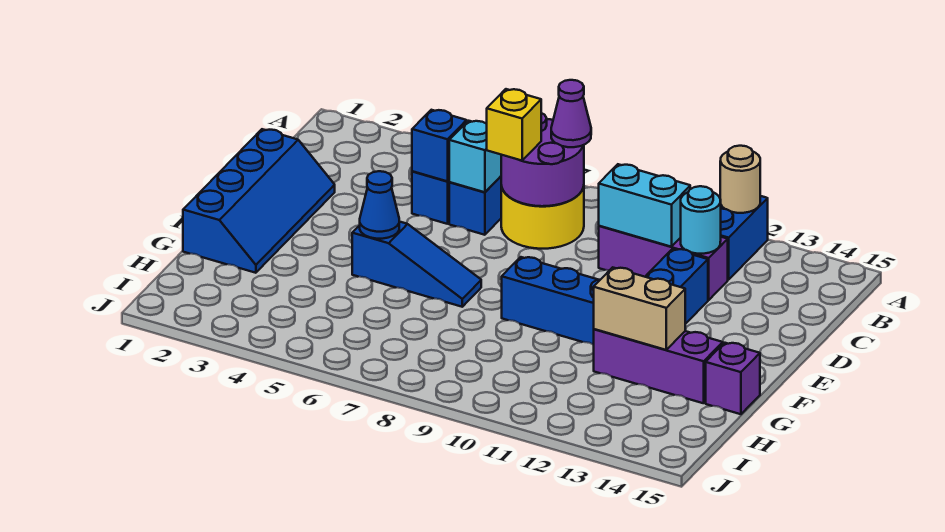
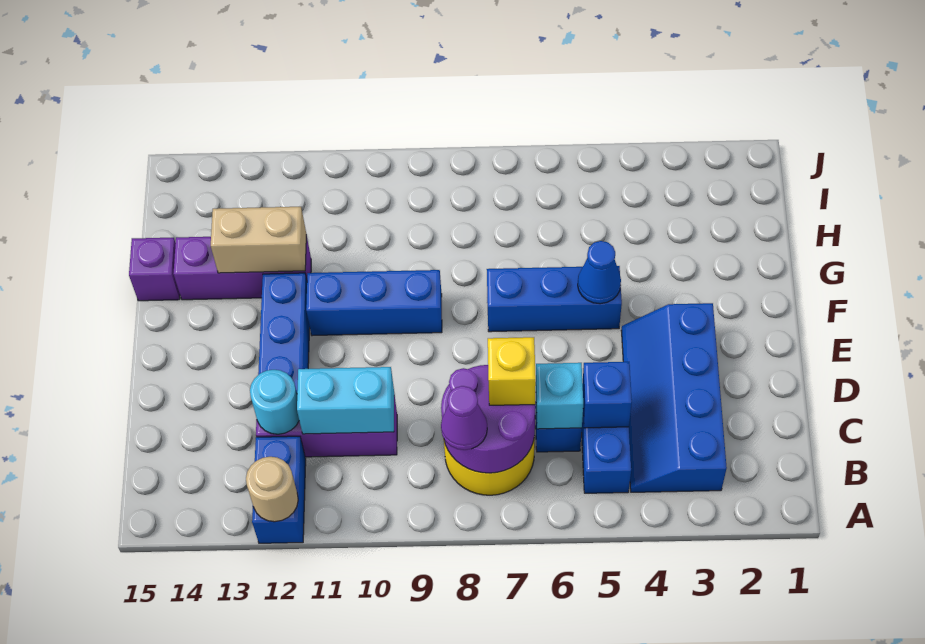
blue 2x4 slope [183,129,335,273] -> blue 2x4 slope moved to [621,303,727,492]
blue 1x3 slope [352,222,481,307] -> blue 1x3 brick [487,266,622,332]

